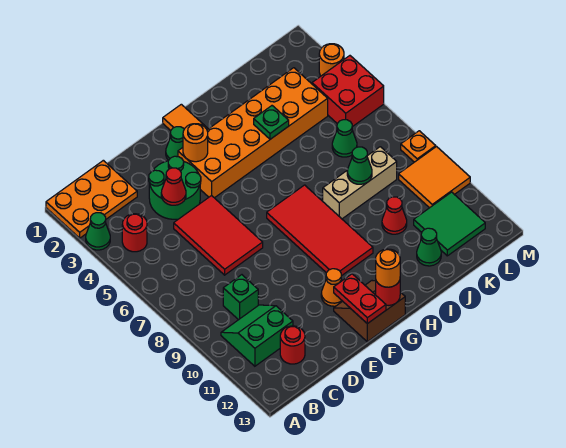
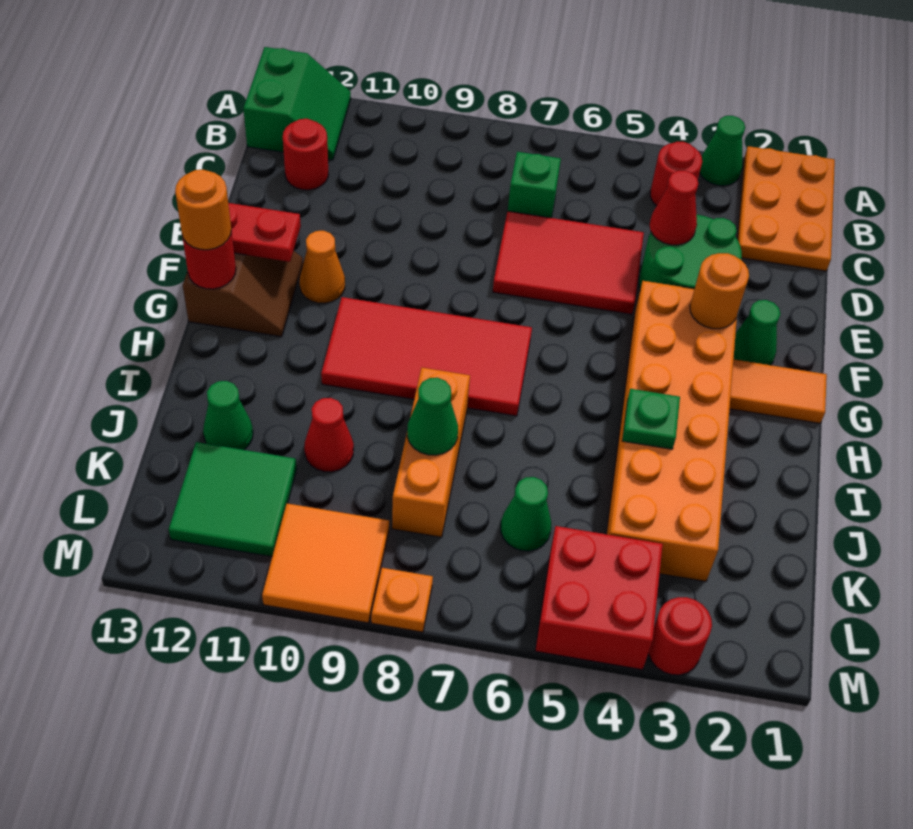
green 2x2 slope [221,305,293,366] -> green 2x2 slope moved to [243,47,351,160]
green 1x1 brick [223,275,258,320] -> green 1x1 brick moved to [508,152,561,218]
tan 1x3 brick [323,147,397,219] -> orange 1x3 brick [392,368,470,537]
orange 1x1 round brick [319,44,344,76] -> red 1x1 round brick [648,597,712,675]

